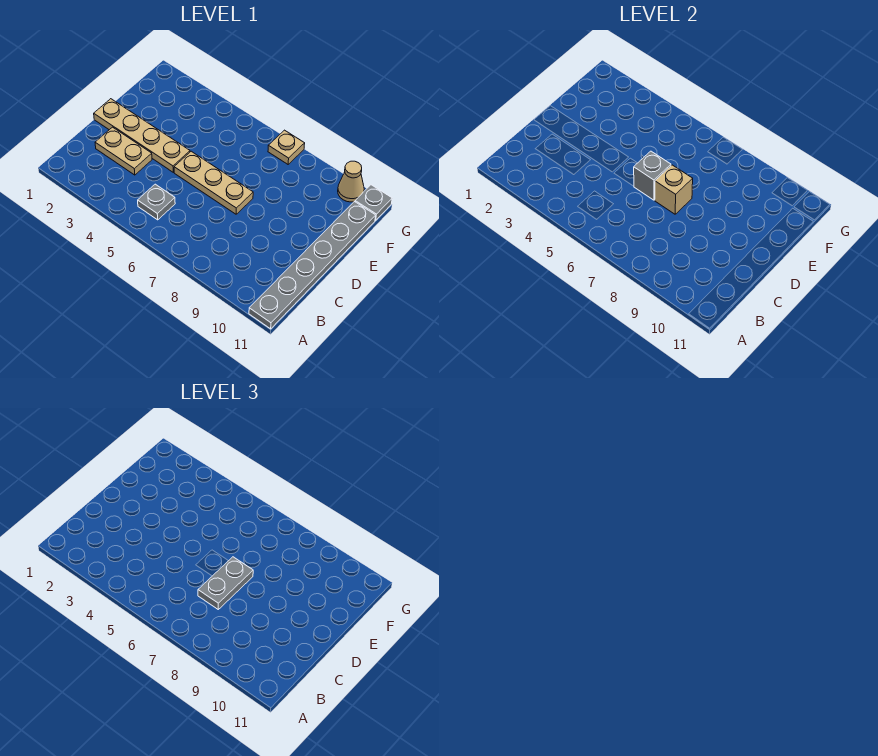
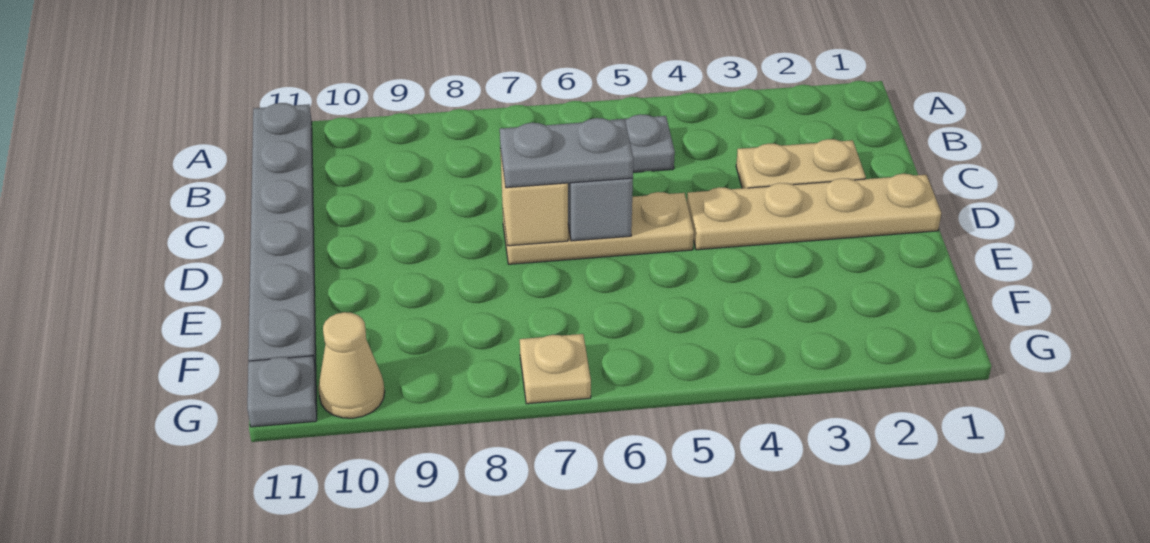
grey 1x2 plate [198,557,253,609] -> grey 1x2 plate turned to [500,118,633,188]

